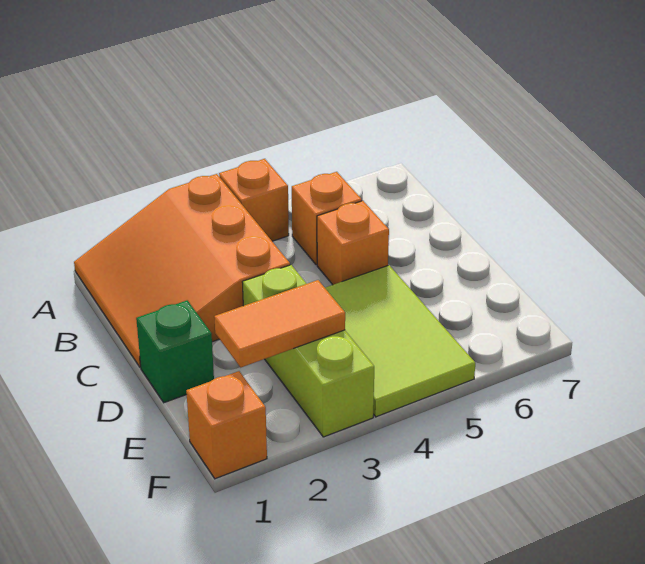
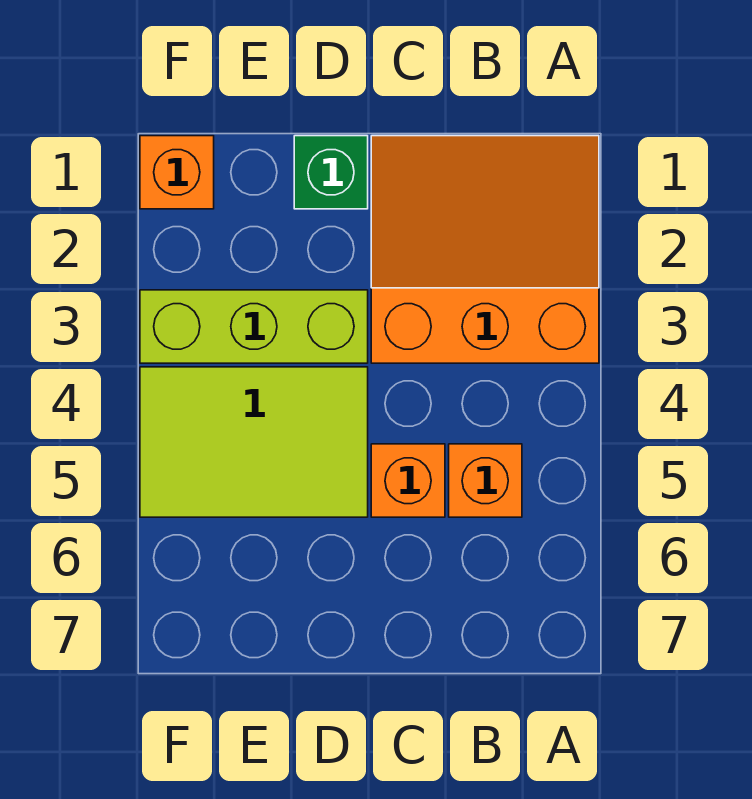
orange 1x1 brick [219,159,289,241] -> none
orange 1x2 tile [214,280,345,367] -> none

